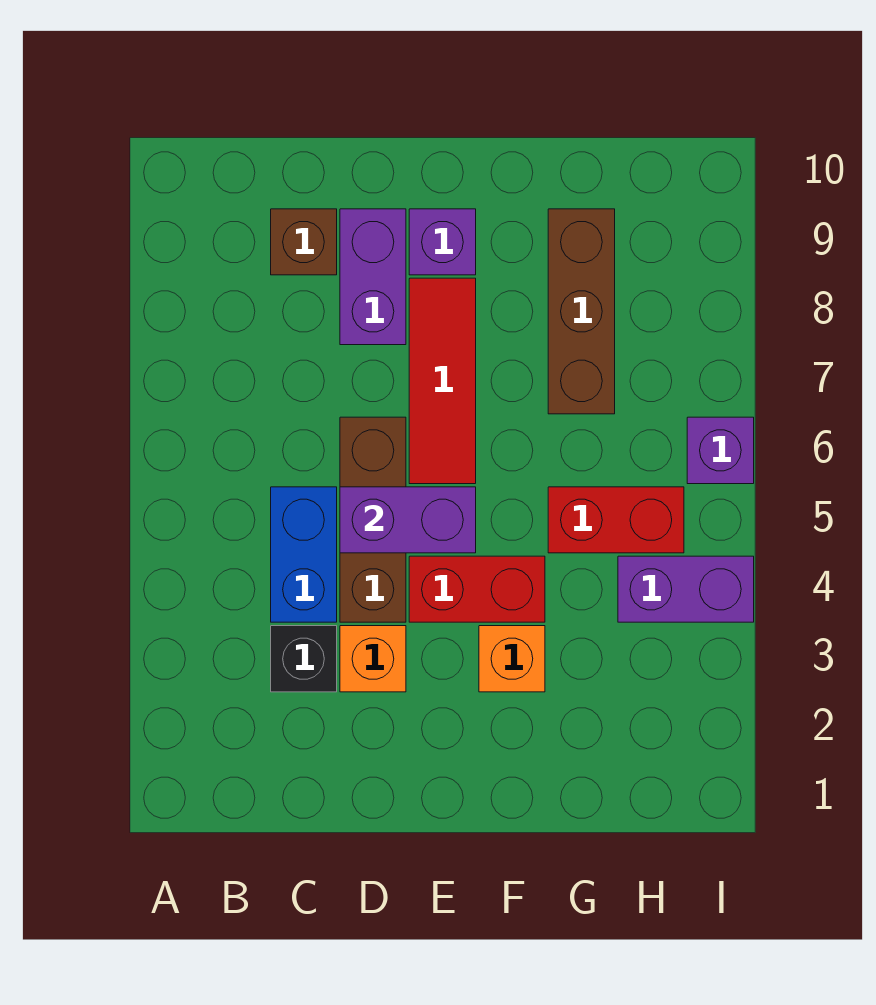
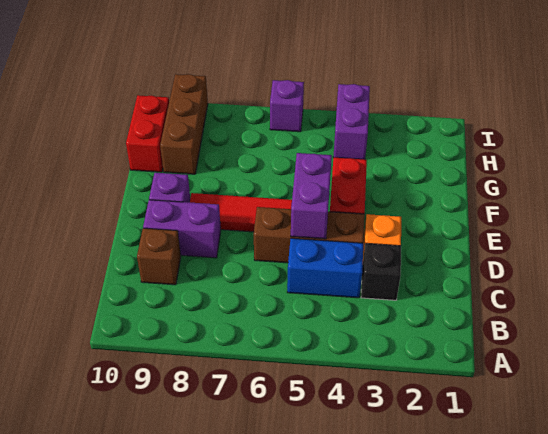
orange 1x1 brick [479,626,545,692] -> none
red 1x2 brick [548,487,684,553] -> red 1x2 brick moved to [126,95,169,172]
brown 1x3 brick [548,209,615,414] -> brown 1x3 brick turned to [160,74,208,174]

